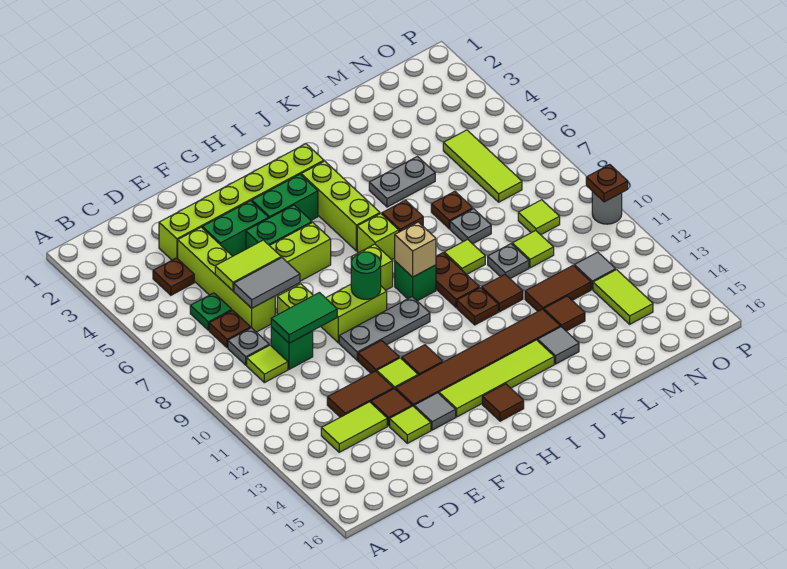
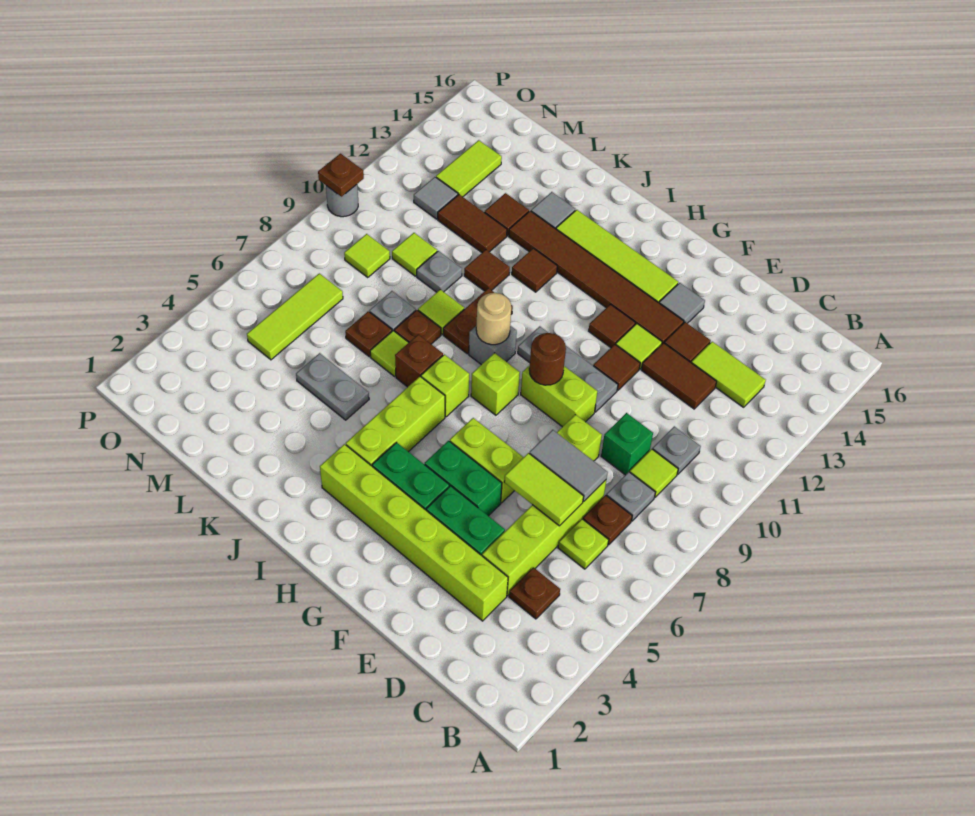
green 1x1 plate [190,293,232,330] -> lime 1x1 plate [558,519,609,569]
none -> grey 1x1 plate [653,426,701,475]
green 1x2 tile [271,293,337,343] -> none
lime 1x1 tile [390,406,431,443] -> lime 1x1 tile moved to [370,331,409,376]
green 1x1 round brick [351,252,381,299] -> brown 1x1 round brick [529,333,566,385]
brown 1x1 tile [482,384,524,421] -> brown 1x1 tile moved to [512,248,557,292]
green 1x1 brick [395,261,436,301] -> grey 1x1 brick [469,325,517,365]
tan 1x1 brick [395,222,436,277] -> tan 1x1 round brick [476,293,511,345]
brown 1x1 plate [457,288,498,325] -> brown 1x1 plate moved to [394,310,441,344]

